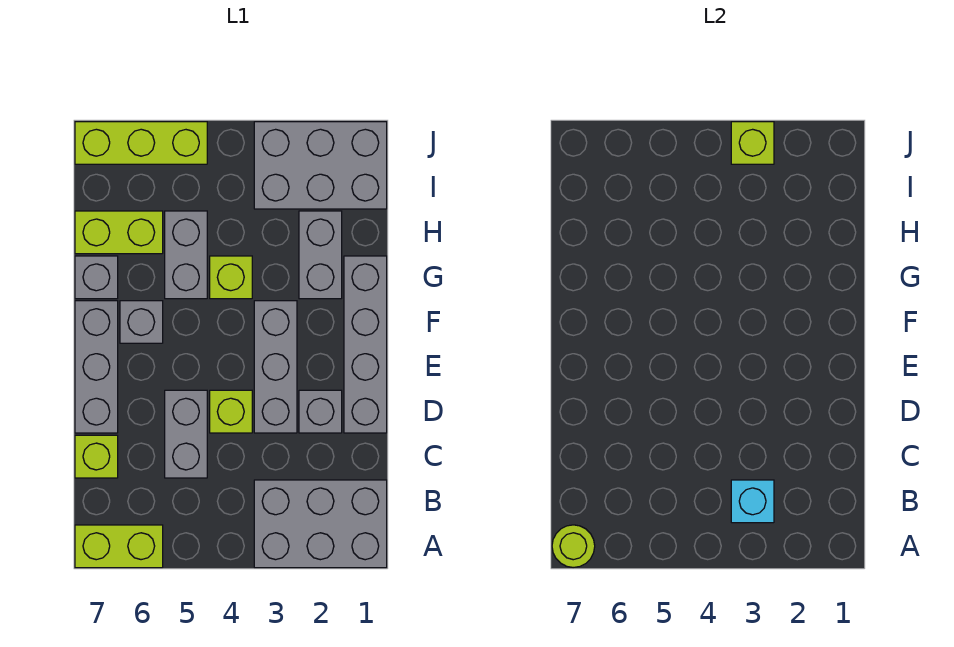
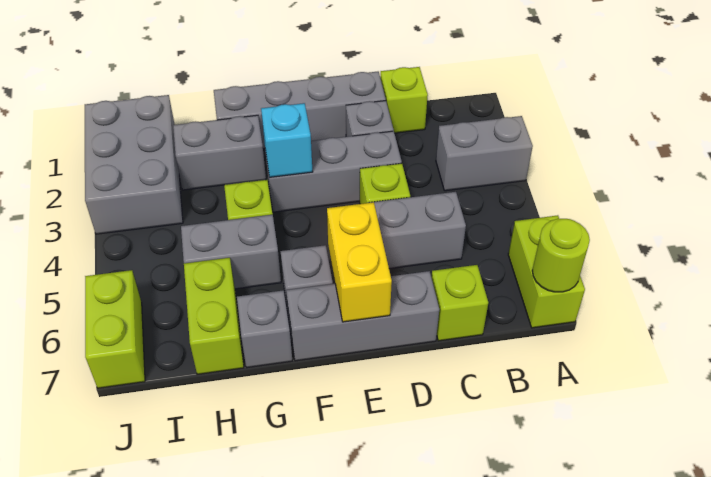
grey 2x3 brick [254,480,387,568] -> grey 1x2 brick [436,116,533,191]
cyan 1x1 brick [731,480,774,523] -> cyan 1x1 brick moved to [261,103,313,177]
none -> yellow 1x2 brick [327,202,392,322]
lime 1x1 brick [731,122,774,164] -> lime 1x1 brick moved to [380,67,428,133]
lime 1x3 brick [75,122,207,164] -> lime 1x2 brick [85,270,145,388]

